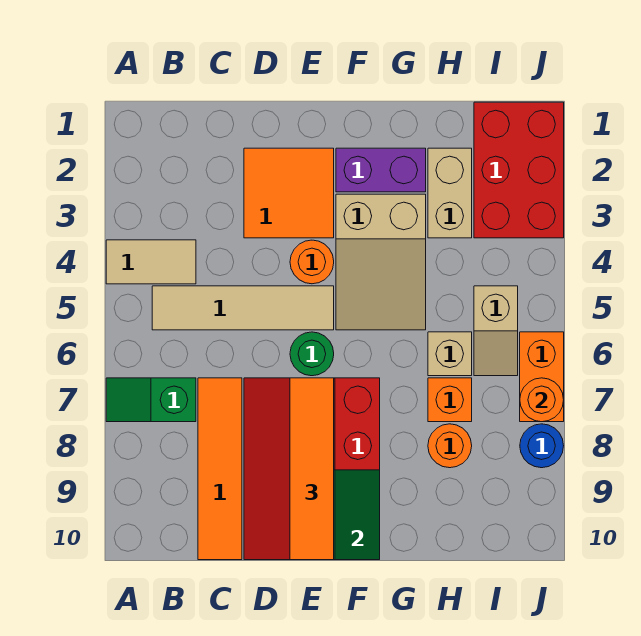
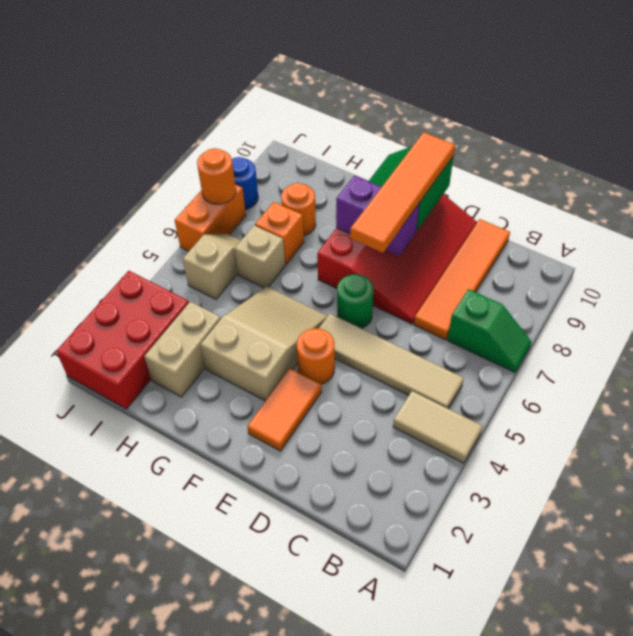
orange 2x2 tile [244,148,334,238] -> orange 1x2 tile [247,368,322,451]
purple 1x2 brick [336,148,426,192] -> purple 1x2 brick moved to [336,176,419,256]

